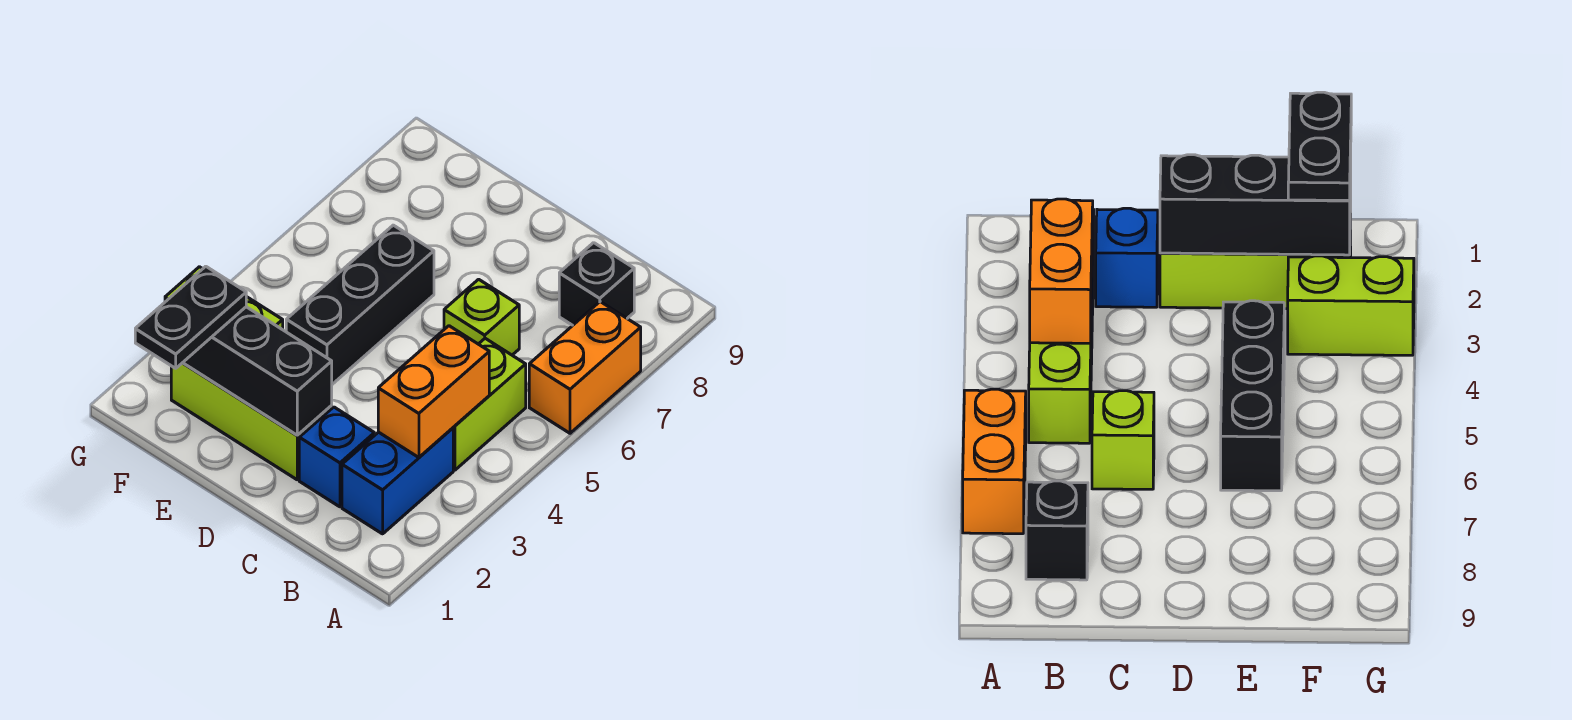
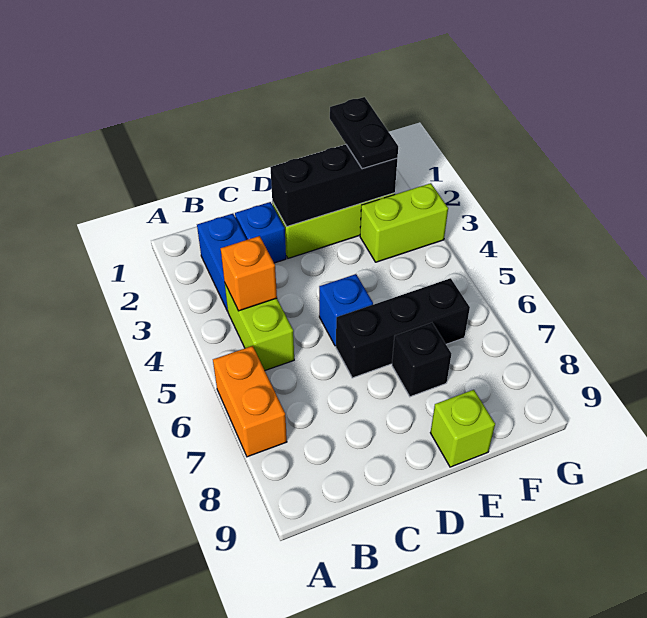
orange 1x2 brick [378,326,489,457] -> orange 1x1 brick [221,236,277,311]
black 1x1 brick [559,243,634,325] -> black 1x1 brick moved to [392,323,451,397]
lime 1x1 brick [444,279,519,355] -> lime 1x1 brick moved to [430,390,495,467]
none -> blue 1x1 brick [319,274,373,346]
black 1x3 brick [286,225,434,384] -> black 1x3 brick turned to [336,278,470,378]

